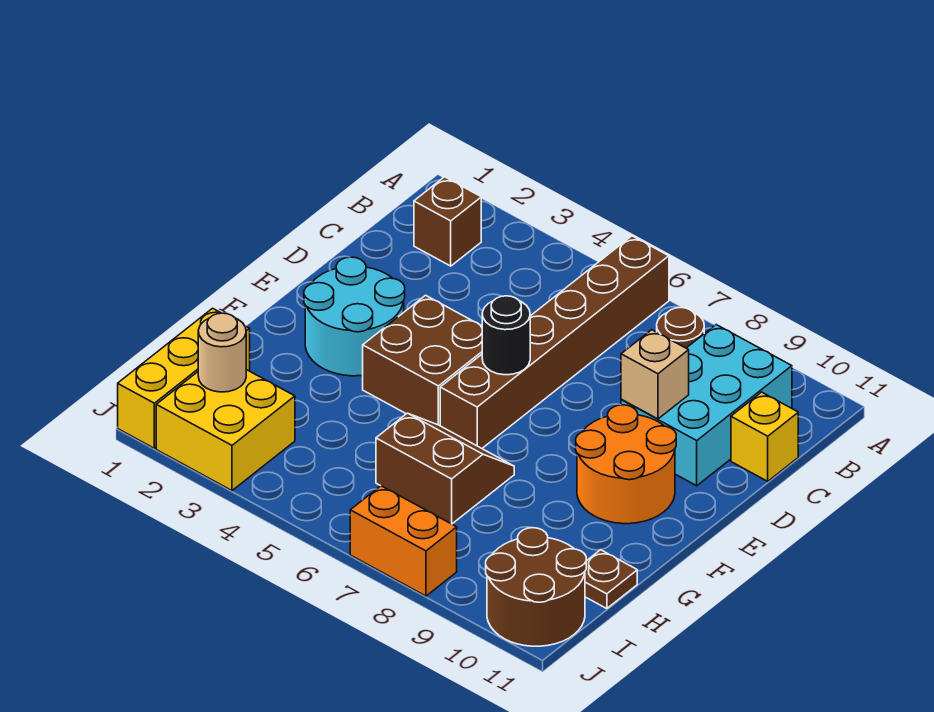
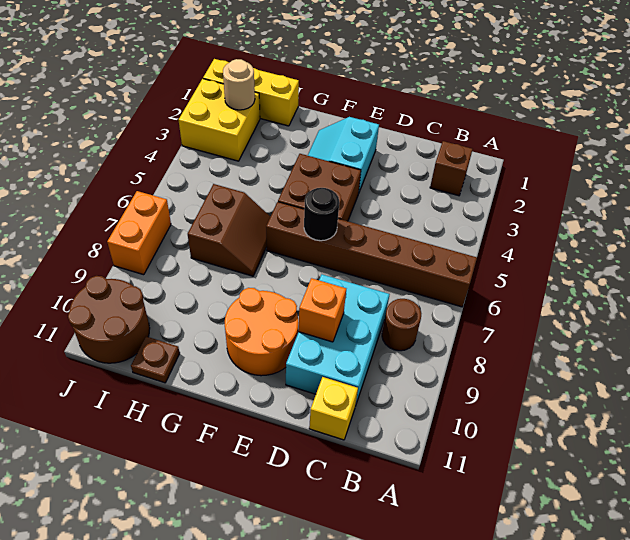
cyan 2x3 brick [621,325,792,486] -> cyan 2x3 brick turned to [286,274,390,406]
tan 1x1 brick [621,330,689,419] -> orange 1x1 brick [299,278,346,342]
cyan 2x2 round brick [304,257,405,376] -> cyan 2x2 slope [308,117,379,194]

